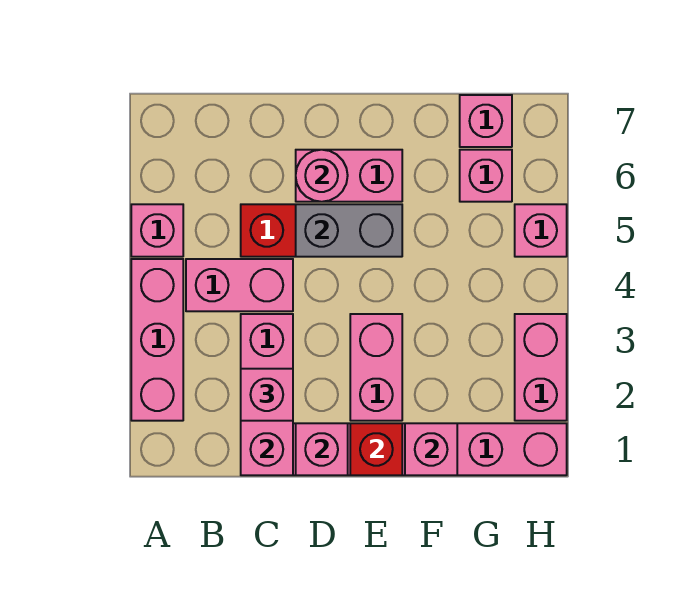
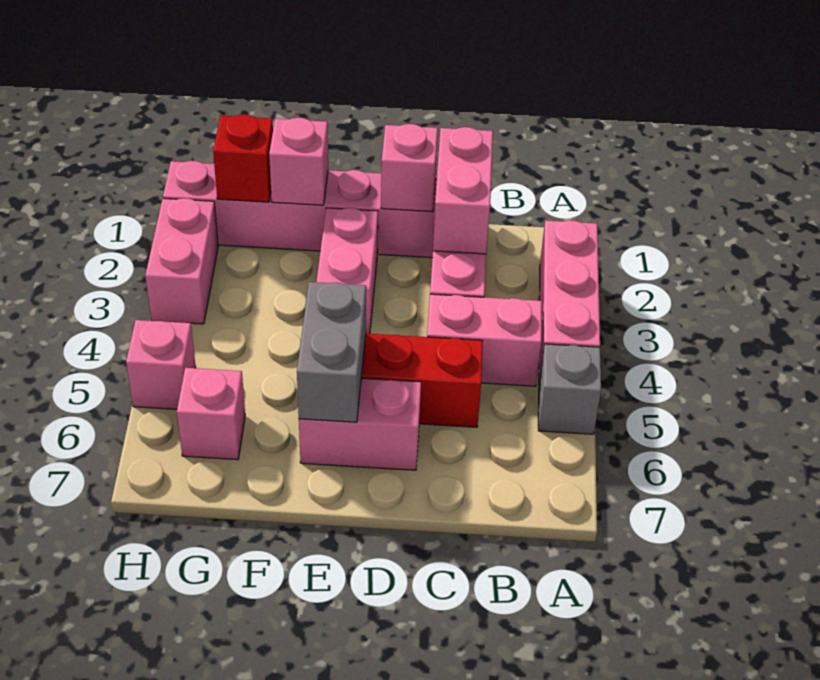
pink 1x1 brick [131,204,183,257] -> grey 1x1 brick [538,344,601,434]
pink 1x1 brick [241,369,293,421] -> none
grey 1x2 brick [296,204,402,257] -> grey 1x2 brick turned to [297,282,366,422]
pink 1x1 round brick [296,150,348,202] -> none
red 1x1 brick [350,423,402,475] -> red 1x1 brick moved to [213,114,273,202]
pink 1x1 brick [460,95,512,147] -> none

